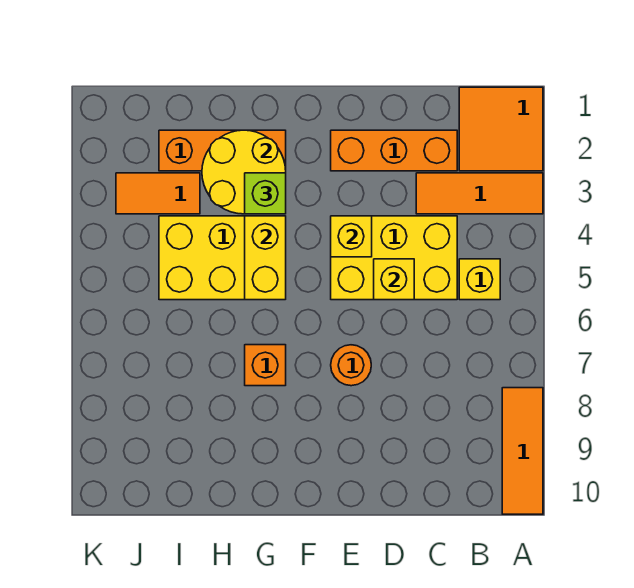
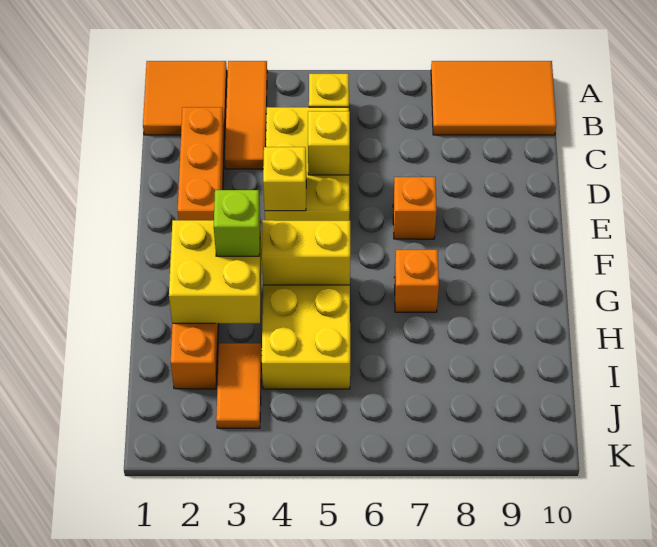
orange 1x3 tile [502,388,543,514] -> orange 2x3 tile [431,61,556,135]
orange 1x1 round brick [331,345,371,386] -> orange 1x1 brick [393,177,437,239]
yellow 2x2 round brick [202,130,286,214] -> yellow 2x2 brick [169,220,262,323]

